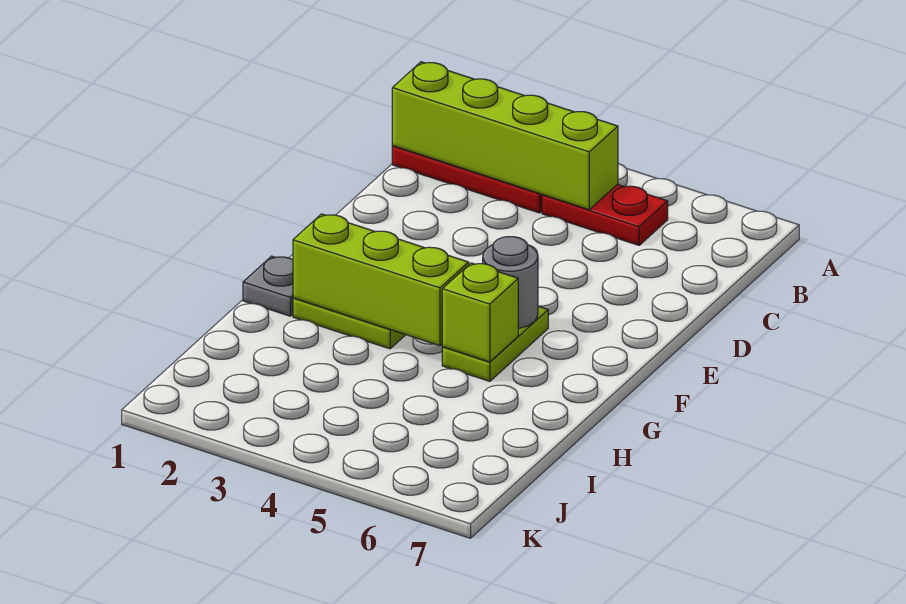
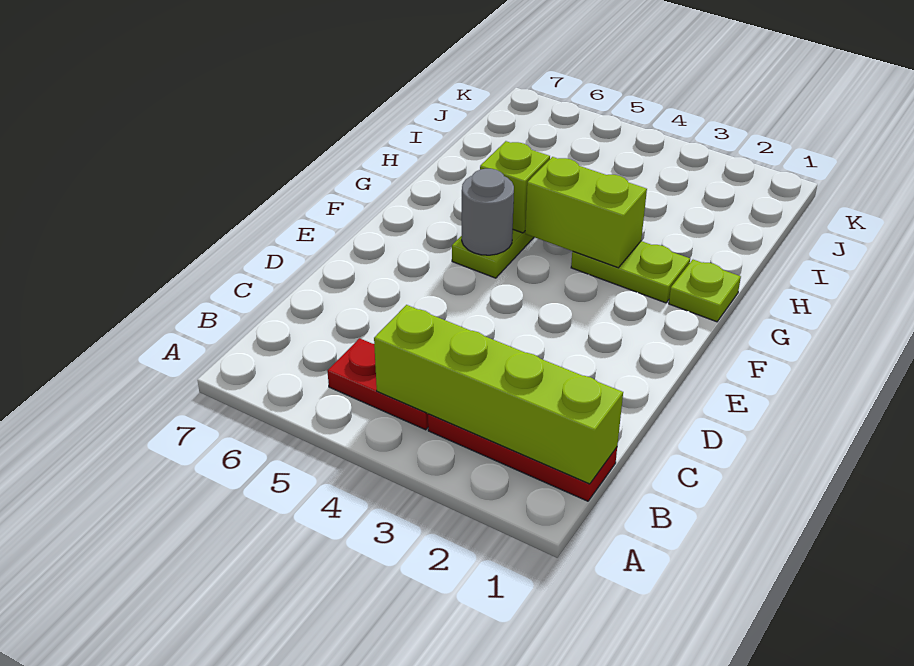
grey 1x1 plate [243,256,293,316] -> lime 1x1 plate [669,260,741,322]
lime 1x3 brick [293,214,469,346] -> lime 1x2 brick [525,157,647,268]

